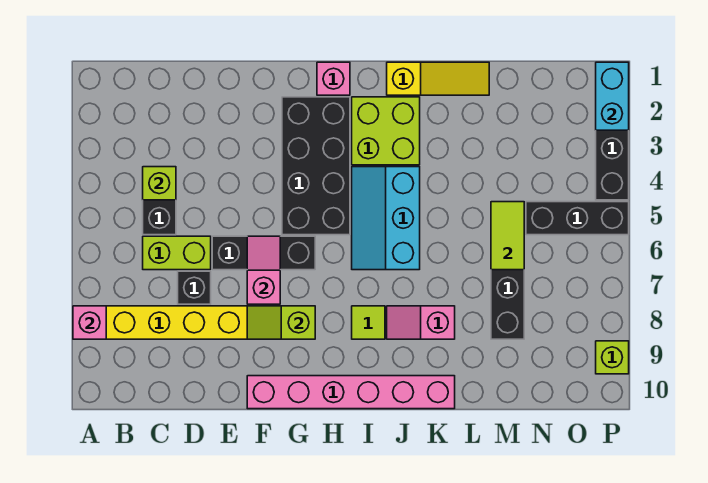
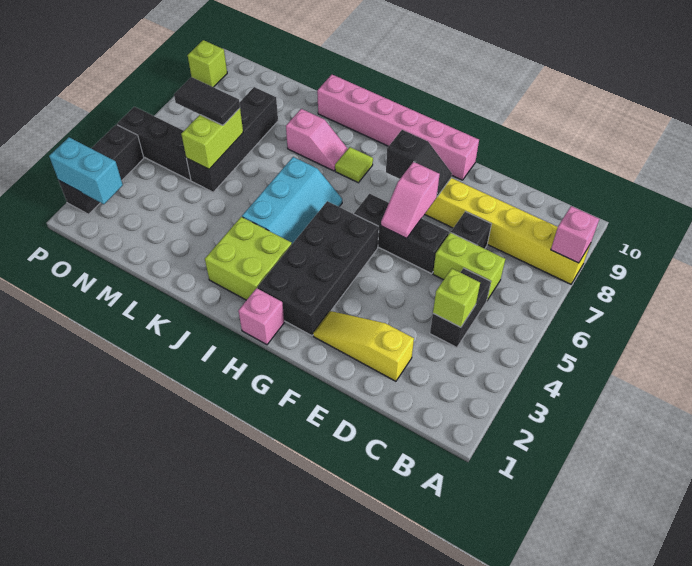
lime 1x2 slope [247,306,315,339] -> black 1x2 slope [386,130,452,196]
yellow 1x3 slope [387,62,489,95] -> yellow 1x3 slope moved to [313,311,414,381]
lime 1x2 tile [491,202,524,270] -> lime 1x2 brick [181,108,243,169]
none -> black 1x2 tile [174,77,240,125]
cyan 1x2 brick [596,62,629,130] -> cyan 1x2 brick turned to [49,137,123,204]

